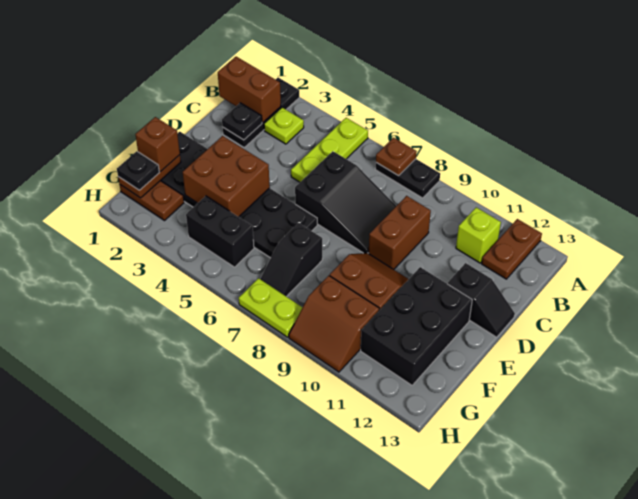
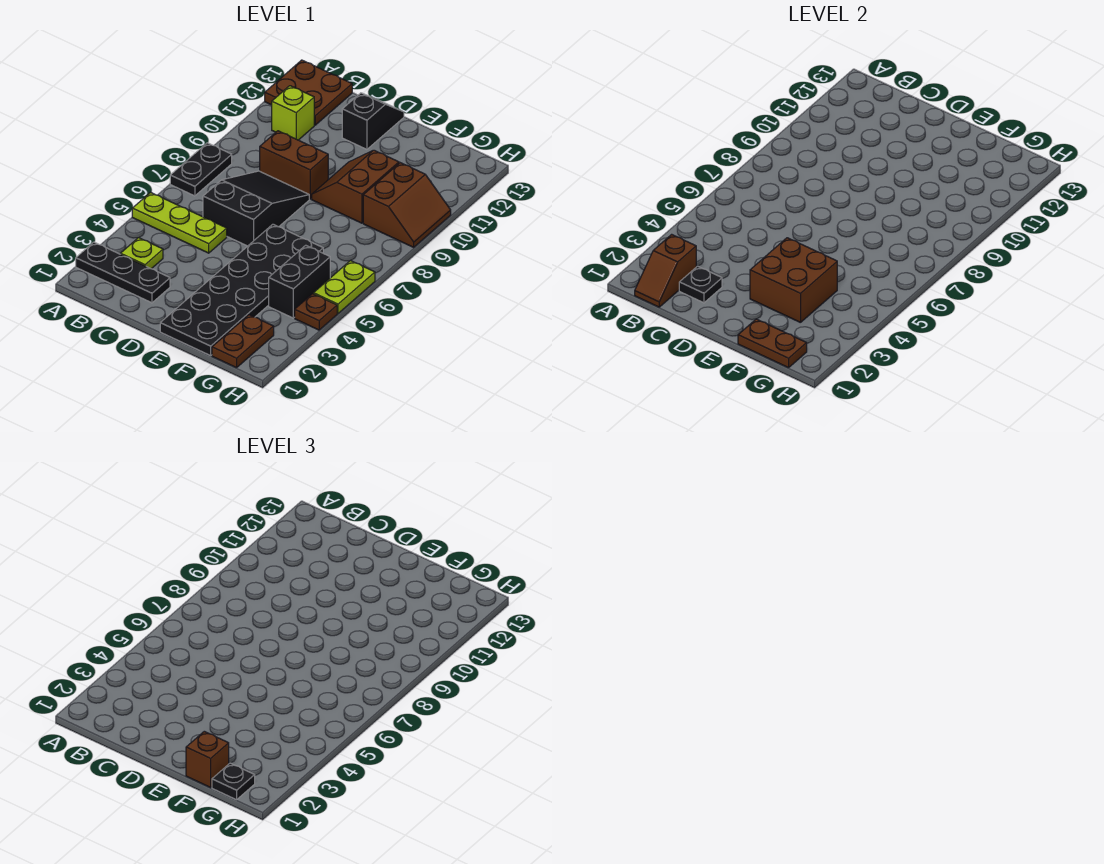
brown 1x1 plate [376,138,417,176] -> brown 1x1 plate moved to [295,294,337,330]
brown 1x2 plate [482,219,542,279] -> brown 2x2 plate [265,60,352,125]
brown 1x2 brick [218,57,281,122] -> brown 1x2 slope [635,234,696,307]
black 2x3 brick [361,267,472,385] -> none
black 1x2 slope [261,223,322,297] -> none
lime 1x2 plate [239,278,303,337] -> lime 1x2 plate moved to [314,261,375,314]

